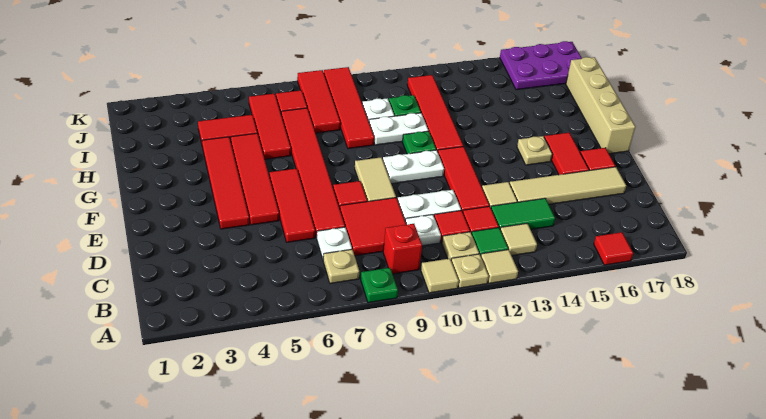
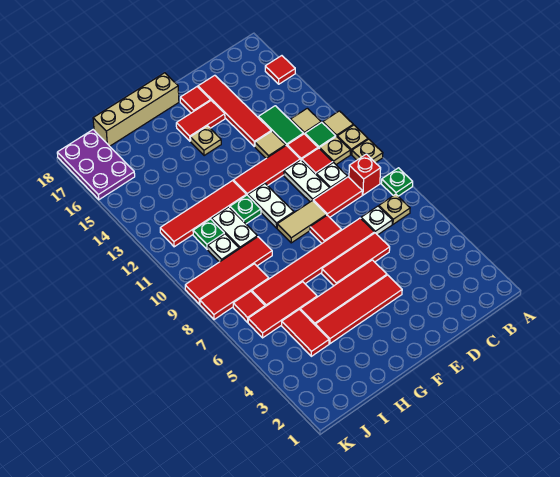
tan 1x1 tile [421,259,459,293] -> tan 1x1 plate [352,139,383,163]
red 2x2 tile [340,198,406,256] -> red 1x2 tile [313,177,362,217]
tan 1x4 tile [510,167,626,204] -> red 1x4 tile [198,75,271,146]

